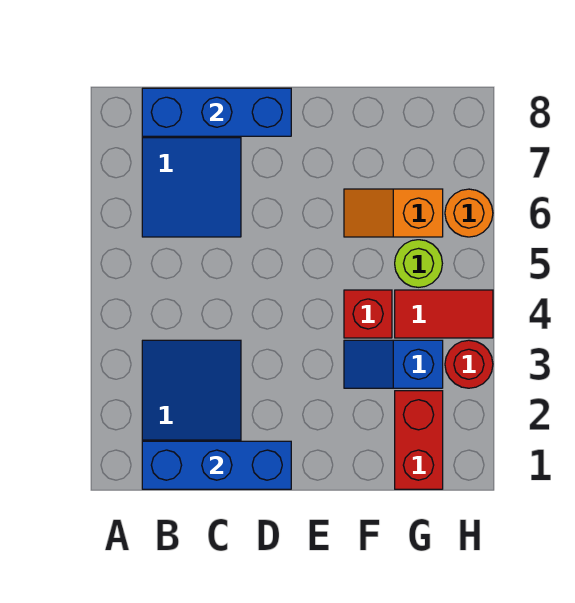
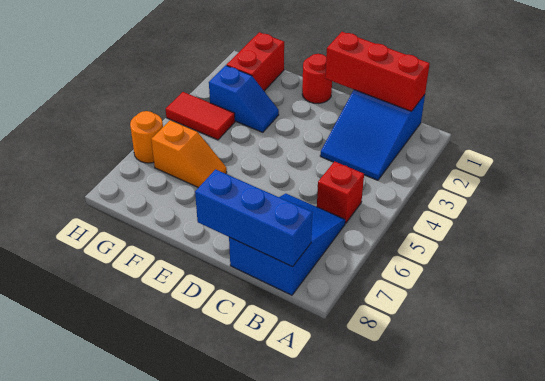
blue 1x3 brick [142,441,291,489] -> red 1x3 brick [325,32,430,111]
red 1x1 brick [344,290,392,338] -> red 1x1 brick moved to [317,161,364,223]
lime 1x1 round brick [395,240,442,287] -> none
red 1x1 round brick [445,340,493,388] -> red 1x1 round brick moved to [302,54,332,103]

